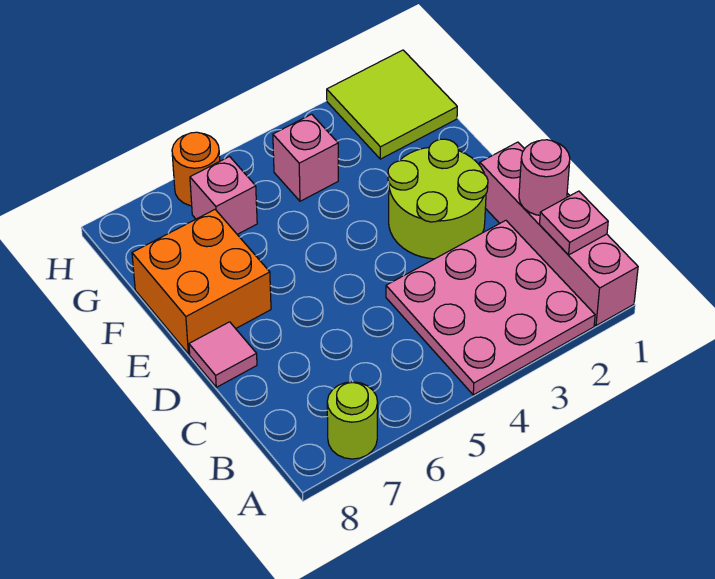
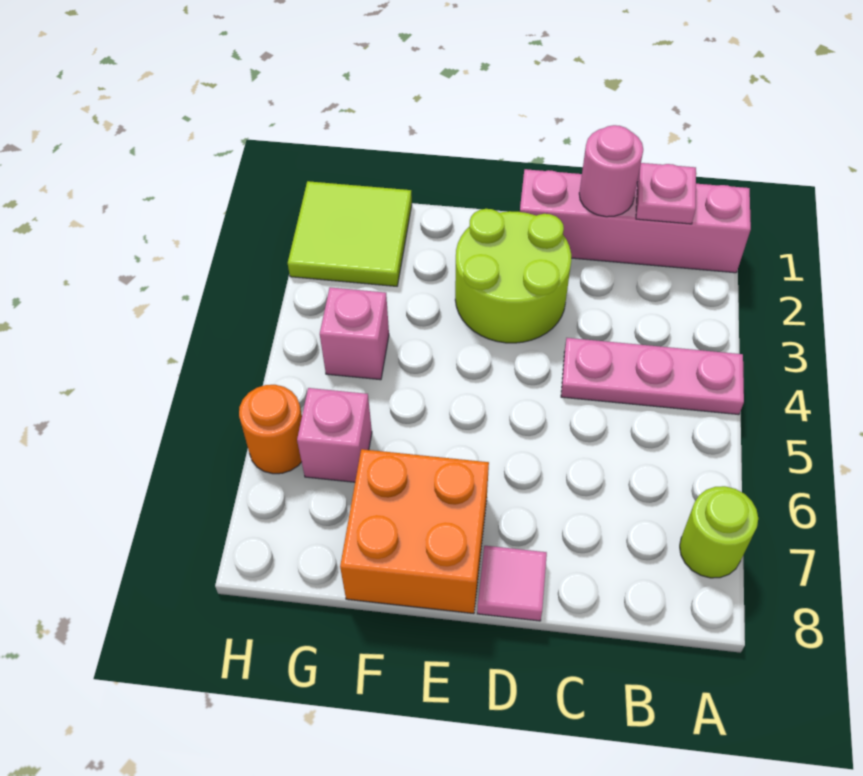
pink 3x3 plate [386,220,595,395] -> pink 1x3 plate [561,338,744,415]

